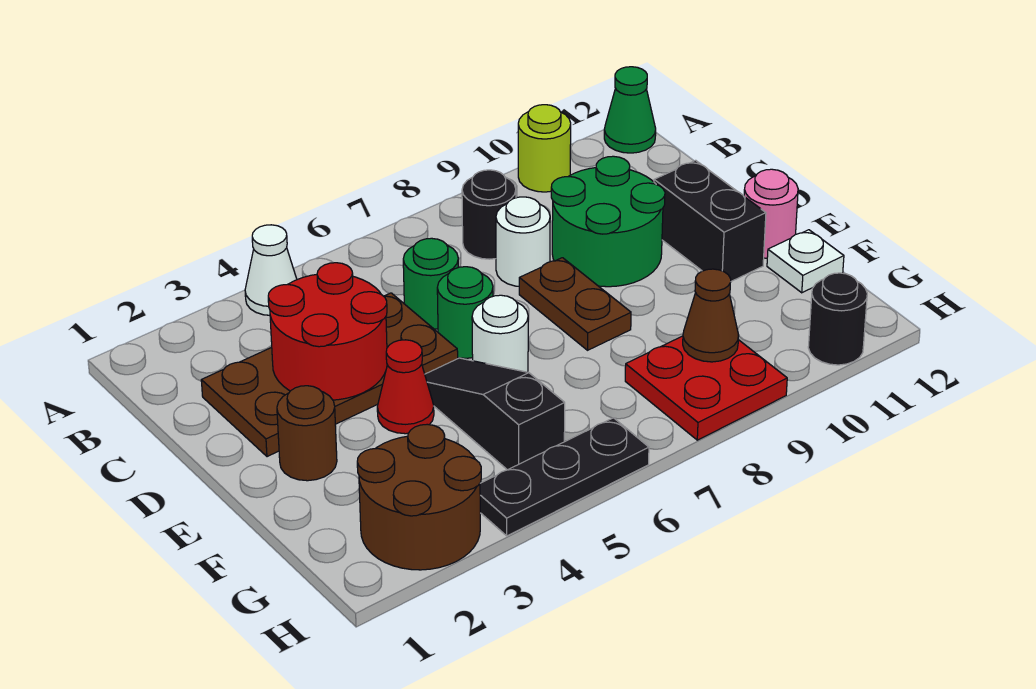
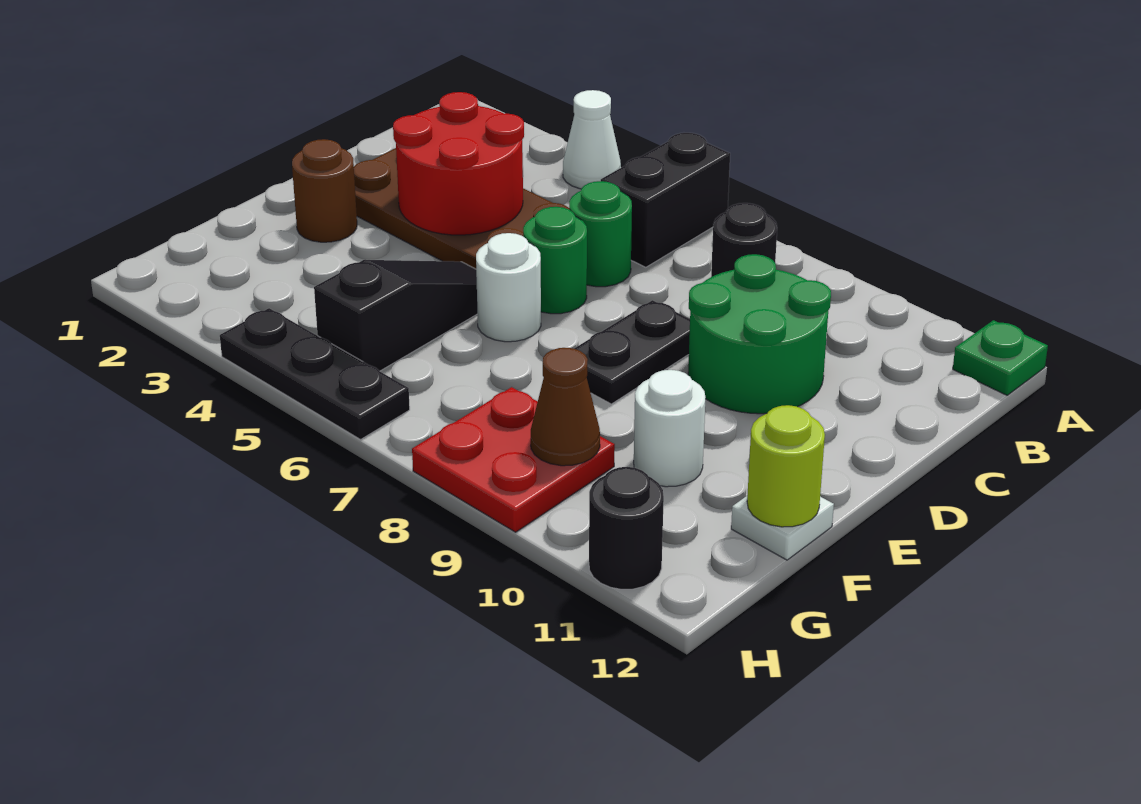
lime 1x1 round brick [518,105,571,192] -> lime 1x1 round brick moved to [747,405,825,527]
green 1x1 cone [604,67,656,153] -> green 1x1 plate [953,320,1048,395]
white 1x1 round brick [496,197,550,286] -> white 1x1 round brick moved to [634,370,705,487]
brown 1x2 plate [519,258,631,350] -> black 1x2 plate [574,300,690,404]
black 1x2 brick [654,160,766,281] -> black 1x2 brick moved to [601,133,730,267]
red 1x1 cone [377,340,434,434] -> none
pink 1x1 round brick [744,169,798,258] -> none
brown 2x2 round brick [357,424,481,570] -> none

